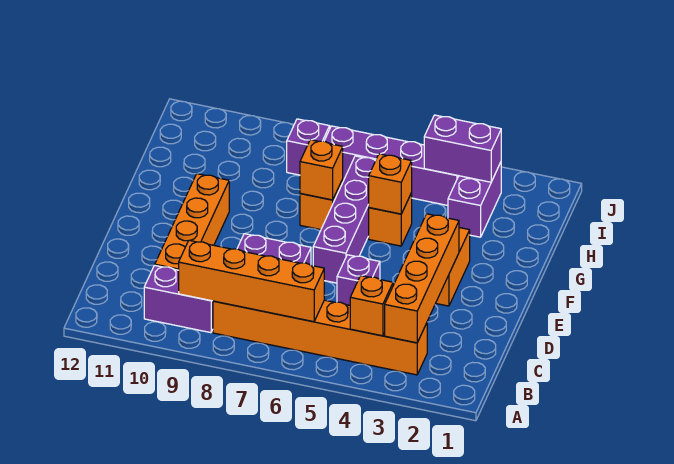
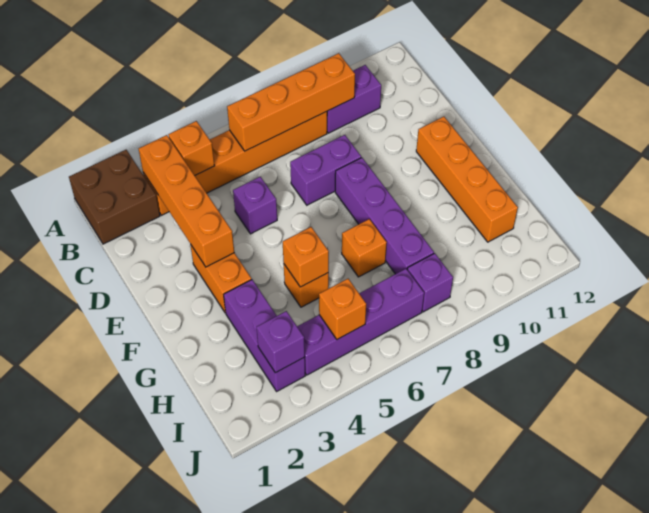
none -> brown 2x2 brick [69,150,160,244]
orange 1x4 brick [155,174,229,270] -> orange 1x4 brick moved to [416,117,518,242]
purple 1x4 brick [313,156,376,283] -> purple 1x4 brick moved to [335,158,434,274]
orange 1x1 brick [300,140,343,200] -> orange 1x1 brick moved to [319,279,366,339]
purple 1x2 brick [448,162,501,237] -> purple 1x3 brick [224,280,305,391]
purple 1x2 brick [424,115,501,182] -> purple 1x1 brick [257,311,305,373]

